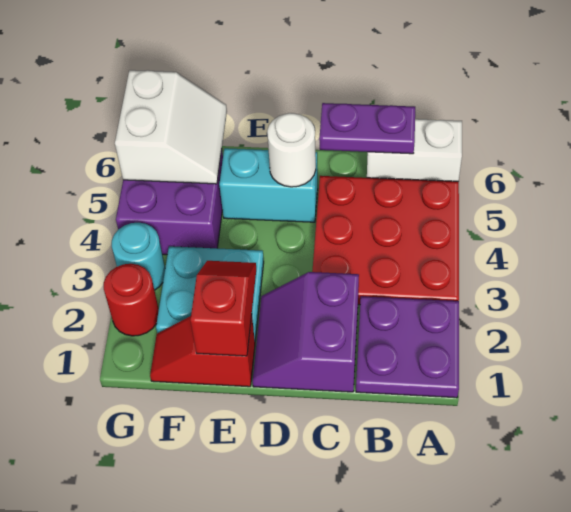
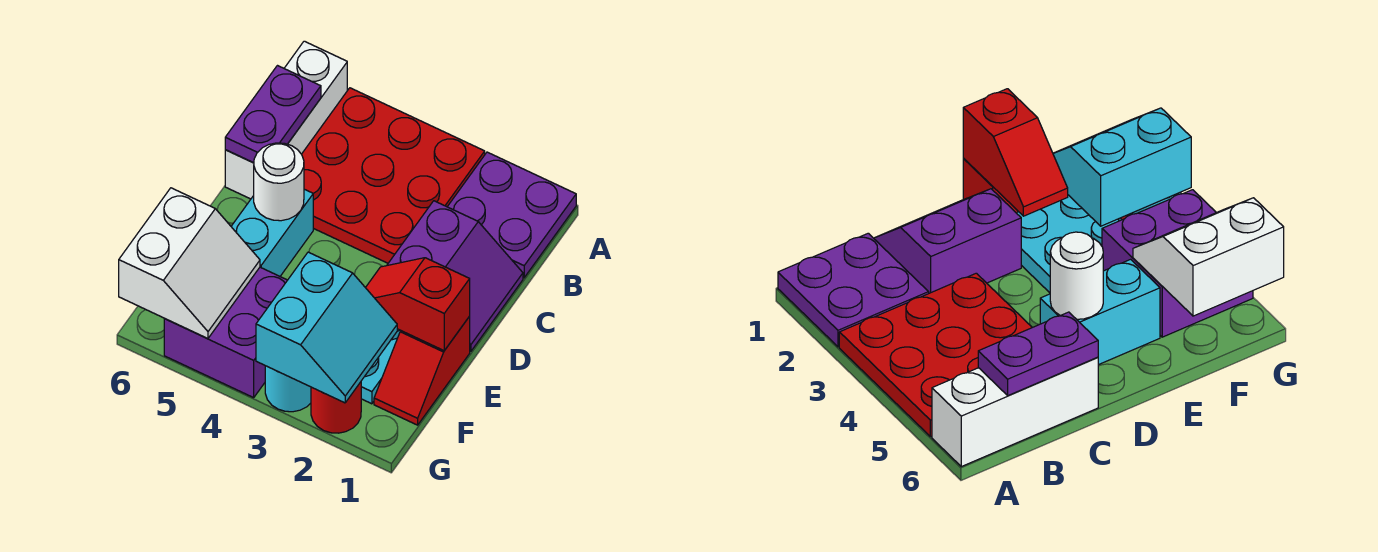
white 1x2 brick [367,119,462,181] -> white 1x3 brick [225,41,347,199]
purple 2x2 slope [253,272,359,392] -> purple 2x2 slope turned to [387,201,523,351]
none -> cyan 2x2 slope [256,252,397,403]
white 2x2 slope [115,70,227,184] -> white 2x2 slope turned to [119,188,260,338]

